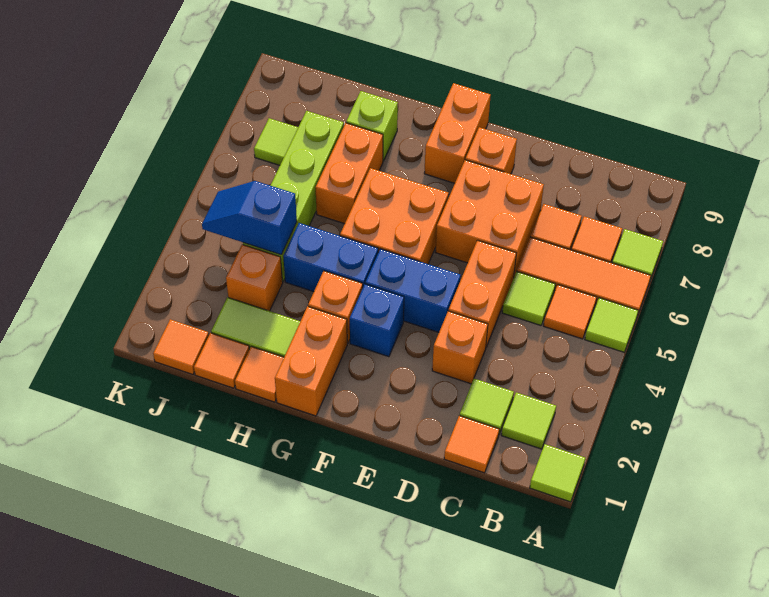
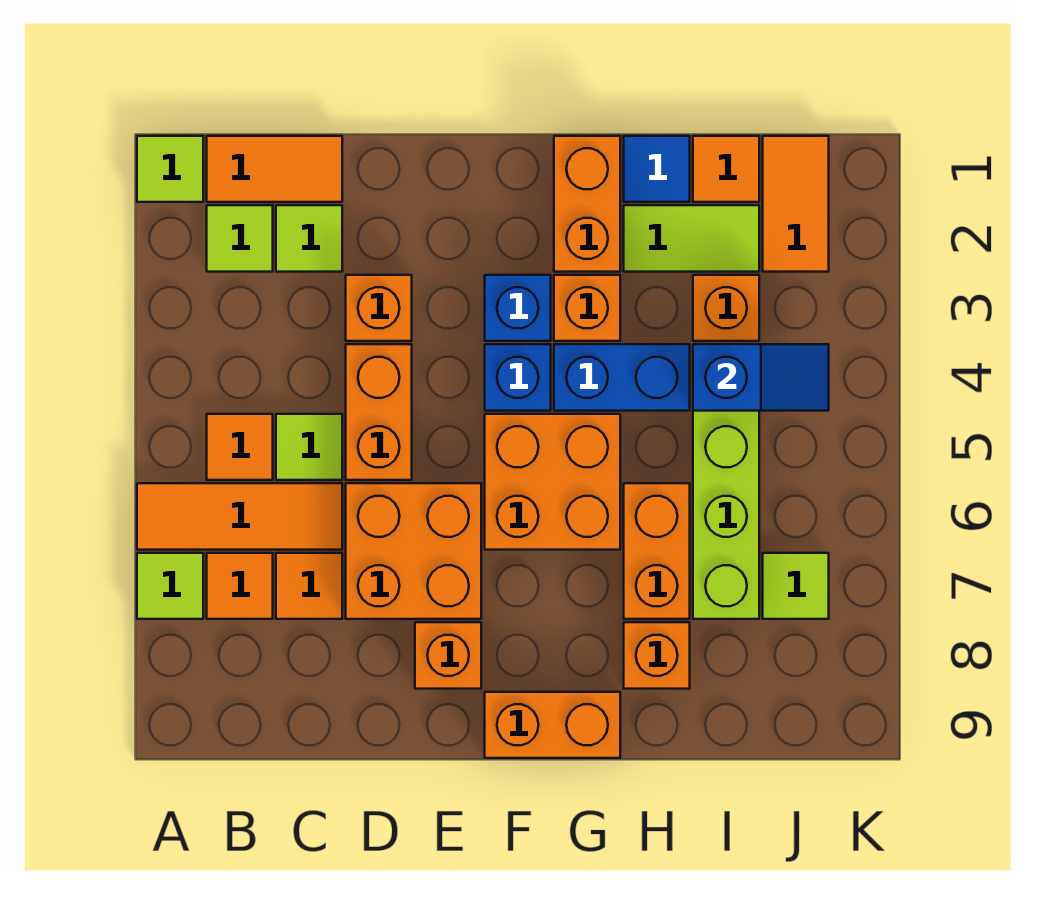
lime 1x1 tile [585,298,638,352] -> none
orange 1x1 tile [444,416,499,473] -> orange 1x2 tile [207,136,342,202]
blue 1x2 brick [365,249,461,332] -> blue 1x1 brick [485,344,551,411]
orange 1x2 brick [424,83,491,183] -> orange 1x2 brick turned to [485,692,620,758]
orange 1x1 tile [235,346,284,402] -> blue 1x1 tile [624,136,690,202]
lime 1x1 brick [346,91,398,161] -> orange 1x1 brick [624,622,690,689]
orange 1x1 tile [153,319,209,374] -> orange 1x2 tile [763,136,829,272]

